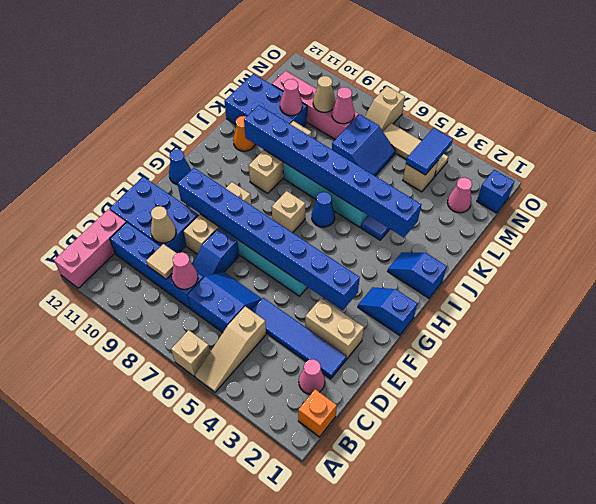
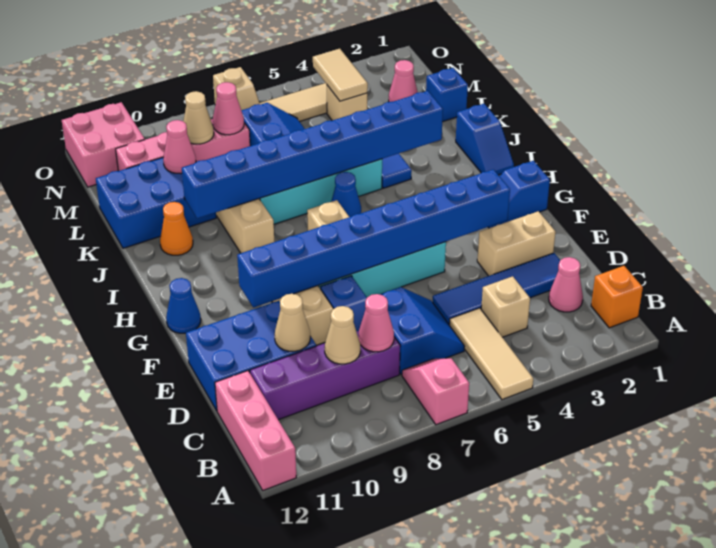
tan 1x3 slope [195,306,266,392] -> tan 1x3 tile [449,308,533,400]
tan 1x1 brick [171,330,210,377] -> tan 1x1 brick moved to [481,276,530,337]
none -> pink 1x2 slope [402,358,469,425]
blue 2x2 slope [187,272,262,333] -> blue 2x2 slope turned to [380,287,465,374]
blue 1x4 brick [110,223,203,308] -> purple 1x4 brick [250,331,400,420]
tan 1x1 tile [146,244,177,279] -> tan 1x1 cone [325,306,360,364]
blue 1x2 slope [388,252,447,298] -> blue 1x2 slope turned to [456,104,514,175]
blue 1x2 tile [406,128,453,175] -> tan 1x2 tile [313,49,368,101]
blue 1x1 brick [477,170,514,213] -> blue 1x1 brick moved to [426,68,468,122]
none -> pink 2x2 brick [62,102,145,187]

